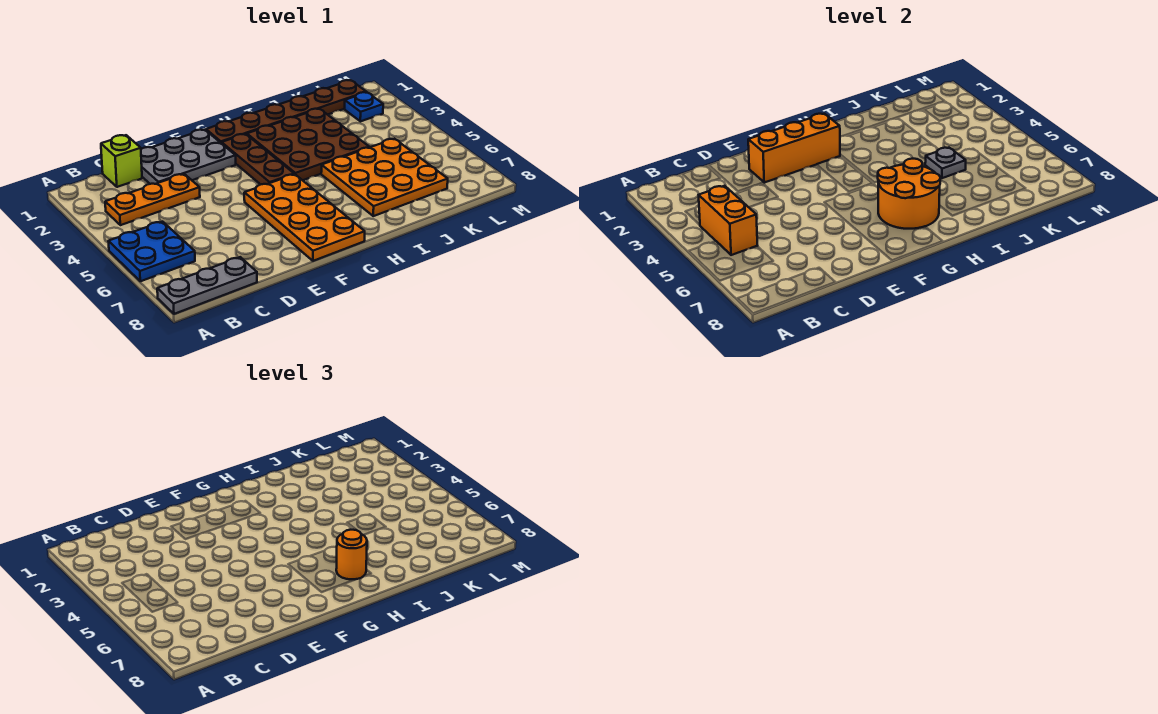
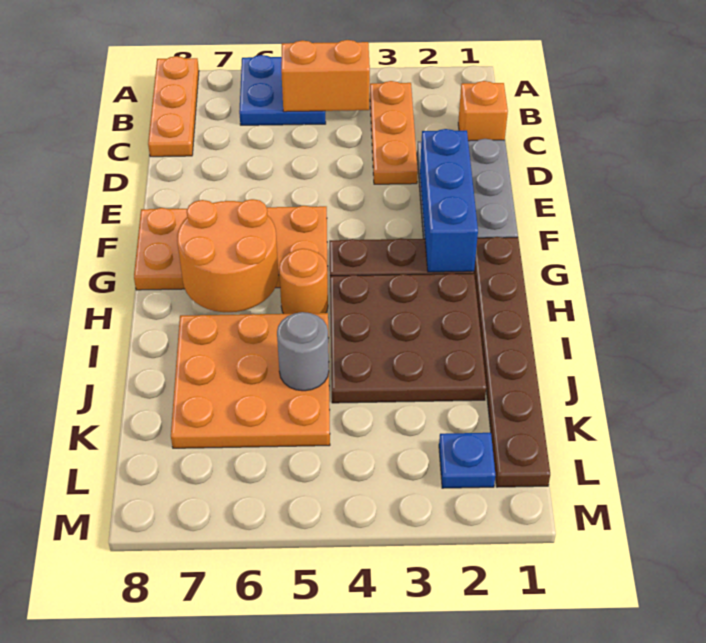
grey 1x3 plate [157,257,257,314] -> orange 1x3 plate [148,56,199,157]
lime 1x1 brick [101,135,142,187] -> orange 1x1 brick [458,81,508,141]
orange 1x3 brick [748,114,840,183] -> blue 1x3 brick [420,129,478,272]
orange 1x1 round brick [336,529,367,579] -> orange 1x1 round brick moved to [279,249,328,314]
grey 1x1 plate [925,148,966,178] -> grey 1x1 round brick [277,312,329,391]

